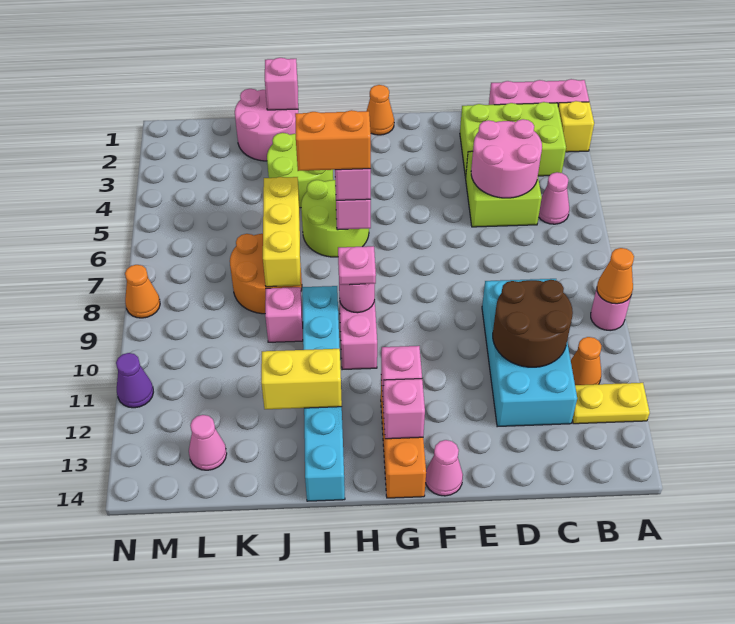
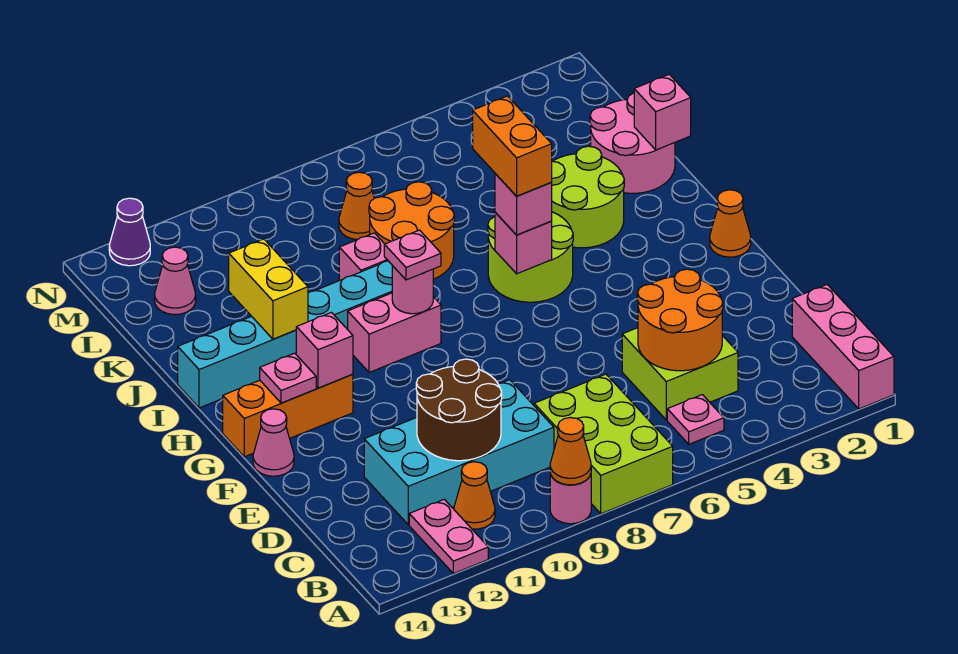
yellow 1x1 brick [558,101,594,152] -> none
yellow 1x2 plate [572,383,650,424] -> pink 1x2 plate [409,499,488,574]
lime 2x3 brick [460,102,566,178] -> lime 2x3 brick moved to [534,374,673,514]
pink 1x1 cone [539,172,569,224] -> pink 1x1 plate [667,395,724,444]
pink 2x2 round brick [471,119,542,198] -> orange 2x2 round brick [637,269,723,371]
pink 1x1 brick [383,379,425,439] -> pink 1x1 plate [260,353,316,403]
yellow 1x3 brick [263,177,301,287] -> none
orange 1x1 cone [125,265,160,318] -> orange 1x1 cone moved to [339,172,374,240]
purple 1x1 cone [116,353,153,408] -> purple 1x1 cone moved to [109,198,150,266]

